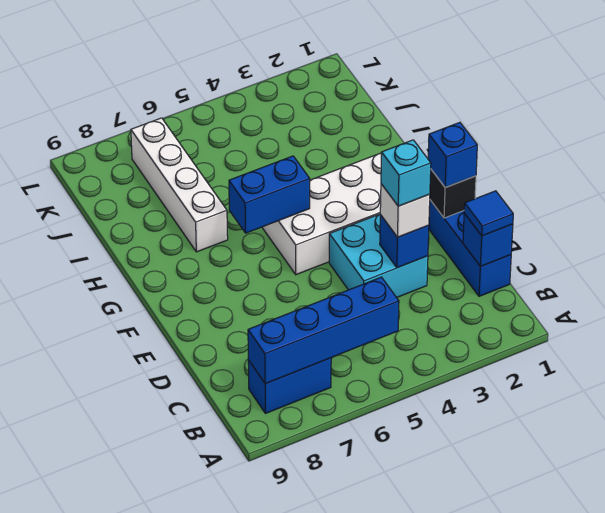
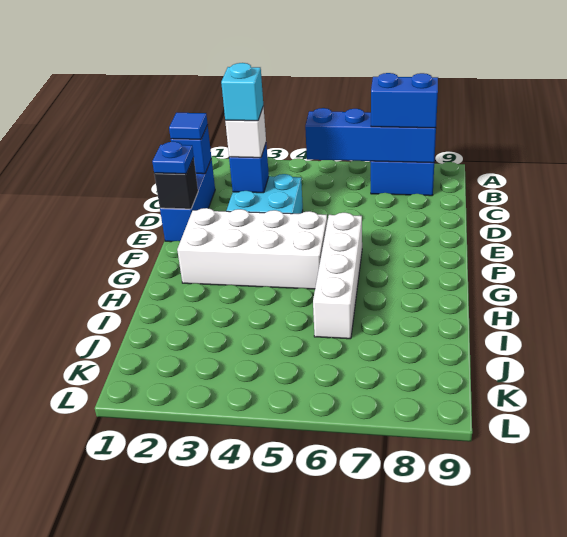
blue 1x1 brick [428,122,477,188] -> blue 1x1 plate [152,142,194,174]
blue 1x2 brick [229,156,310,233] -> blue 1x2 brick moved to [371,73,438,128]
white 1x4 brick [131,118,228,252] -> white 1x4 brick moved to [313,213,362,339]

